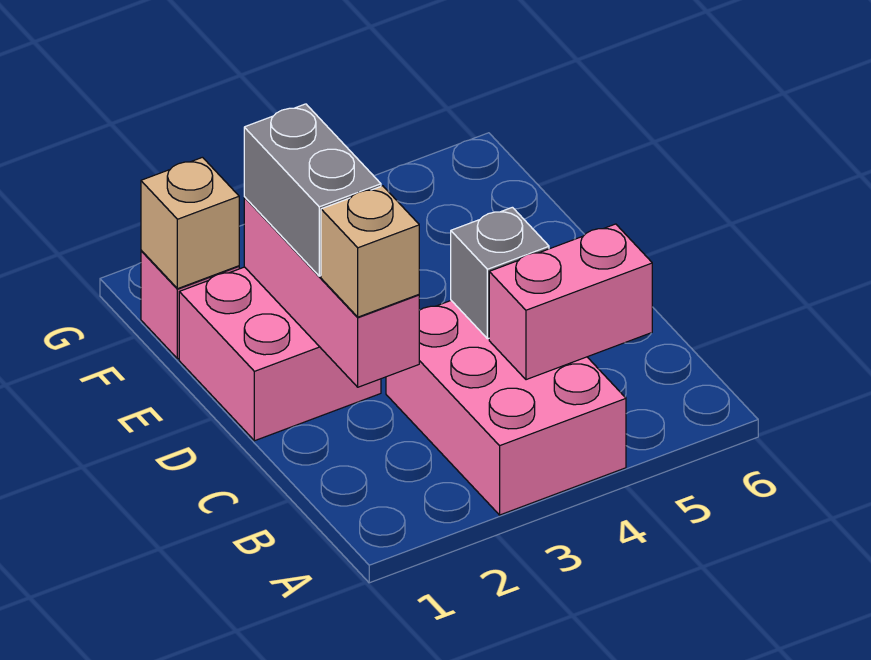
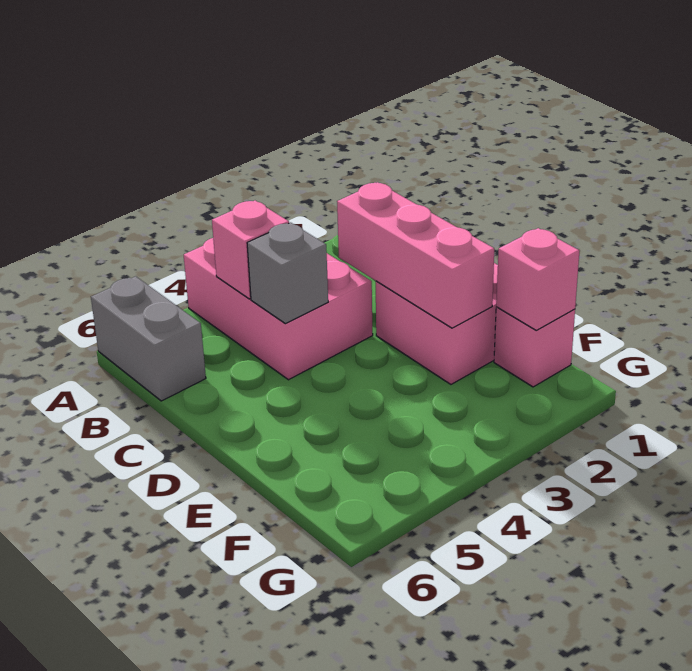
pink 1x2 brick [489,224,652,380] -> pink 1x1 brick [212,201,289,299]
tan 1x1 brick [321,186,419,317] -> none
grey 1x2 brick [244,104,381,276] -> grey 1x2 brick moved to [91,276,206,401]
tan 1x1 brick [141,157,239,289] -> pink 1x1 brick [496,228,579,330]

